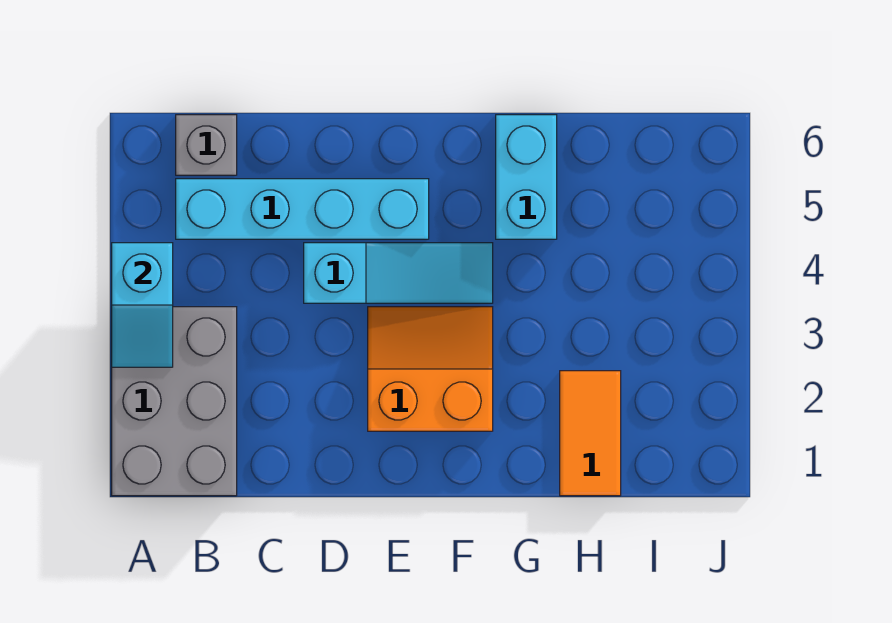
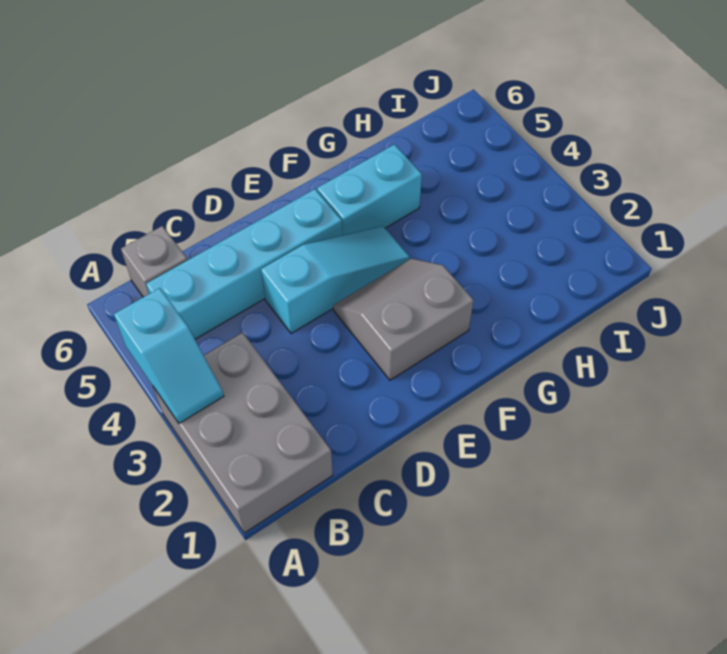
orange 2x2 slope [368,307,493,431] -> grey 2x2 slope [333,258,474,380]
cyan 1x2 brick [496,115,557,239] -> cyan 1x2 brick turned to [317,145,422,235]
orange 1x2 tile [560,371,621,496] -> none

